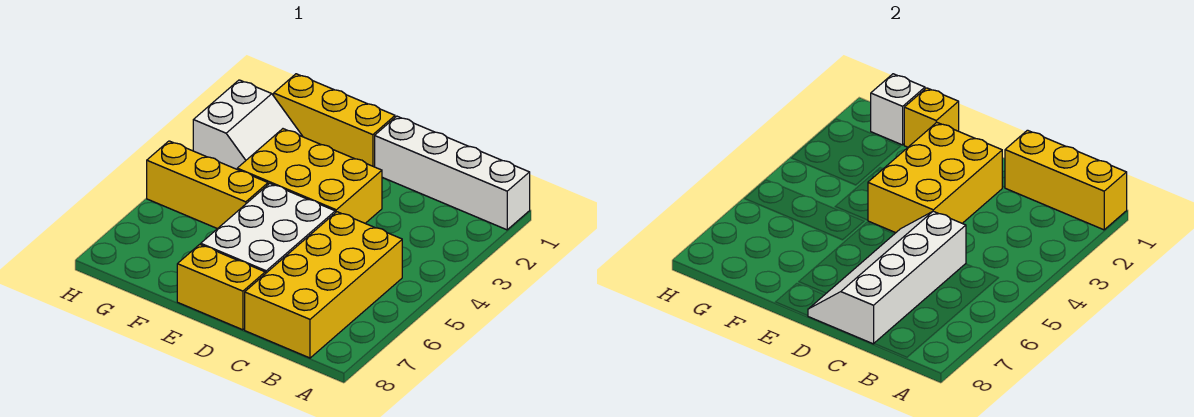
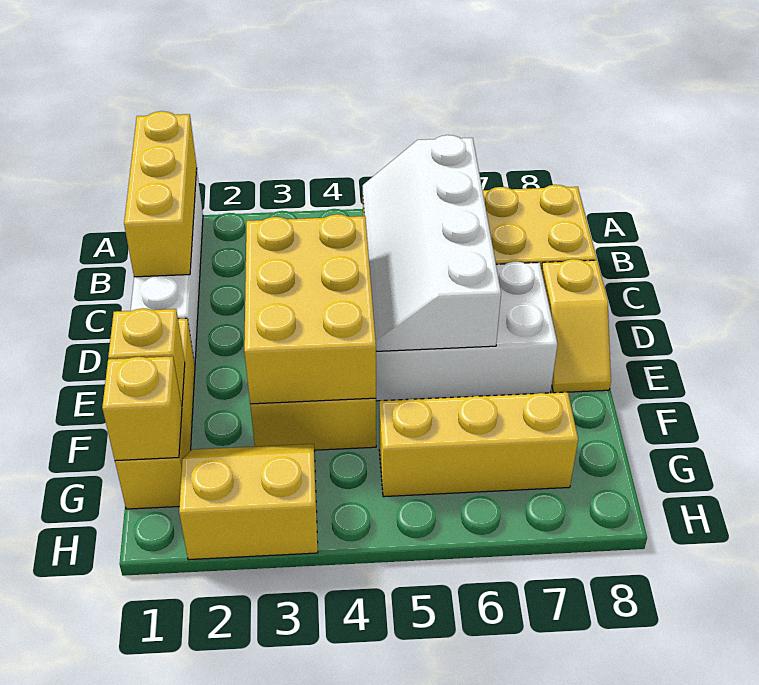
white 2x4 slope [808,211,966,344] -> white 2x4 slope turned to [363,135,501,351]
yellow 2x3 brick [868,122,1002,233] -> yellow 2x3 brick turned to [244,214,376,404]
yellow 1x2 brick [177,244,265,330] -> yellow 1x2 slope [542,259,611,393]
yellow 1x3 brick [147,141,268,229] -> yellow 1x3 brick turned to [379,392,578,497]
white 1x1 brick [871,74,925,145] -> yellow 1x1 brick [102,356,182,461]
white 2x2 slope [193,80,303,169] -> yellow 2x2 slope [179,444,318,560]

